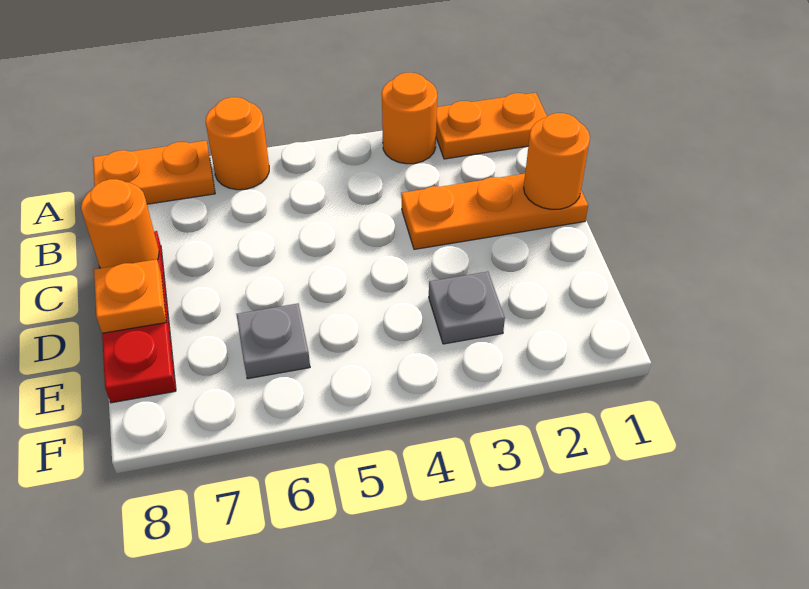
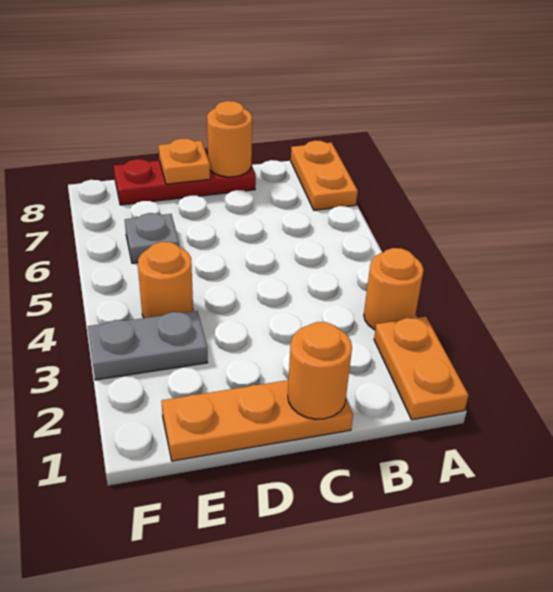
orange 1x1 round brick [206,97,269,190] -> orange 1x1 round brick moved to [138,242,193,318]
orange 1x3 plate [401,174,588,249] -> orange 1x3 plate turned to [161,380,353,461]
grey 1x1 plate [429,272,505,344] -> grey 1x2 plate [88,311,208,380]

